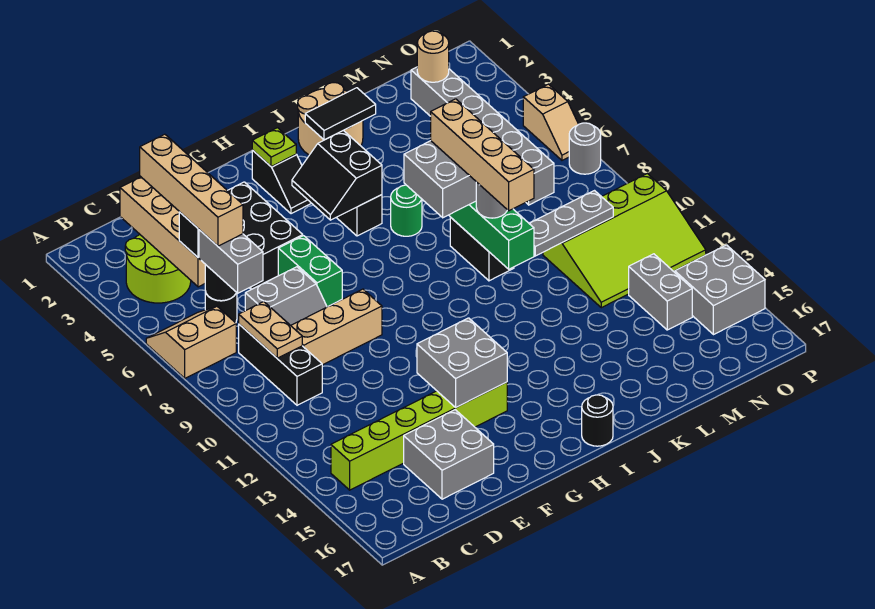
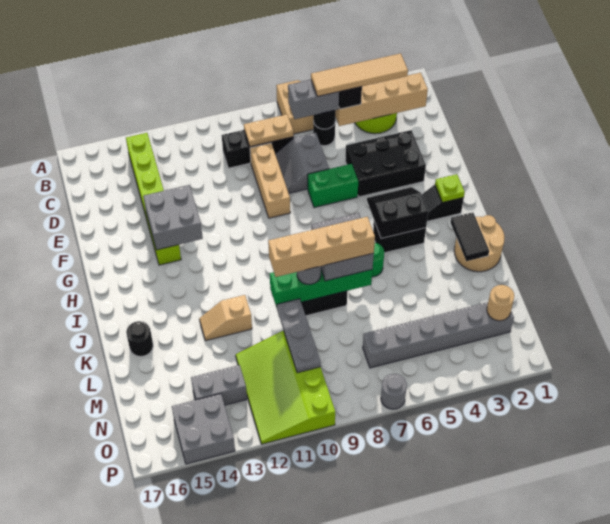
tan 1x4 brick [140,134,243,246] -> tan 1x4 tile [311,53,408,96]
grey 2x2 brick [404,410,494,499] -> none
black 1x1 round brick [582,395,613,446] -> black 1x1 round brick moved to [126,321,153,357]
tan 1x2 slope [523,84,579,160] -> tan 1x2 slope moved to [199,295,252,341]

